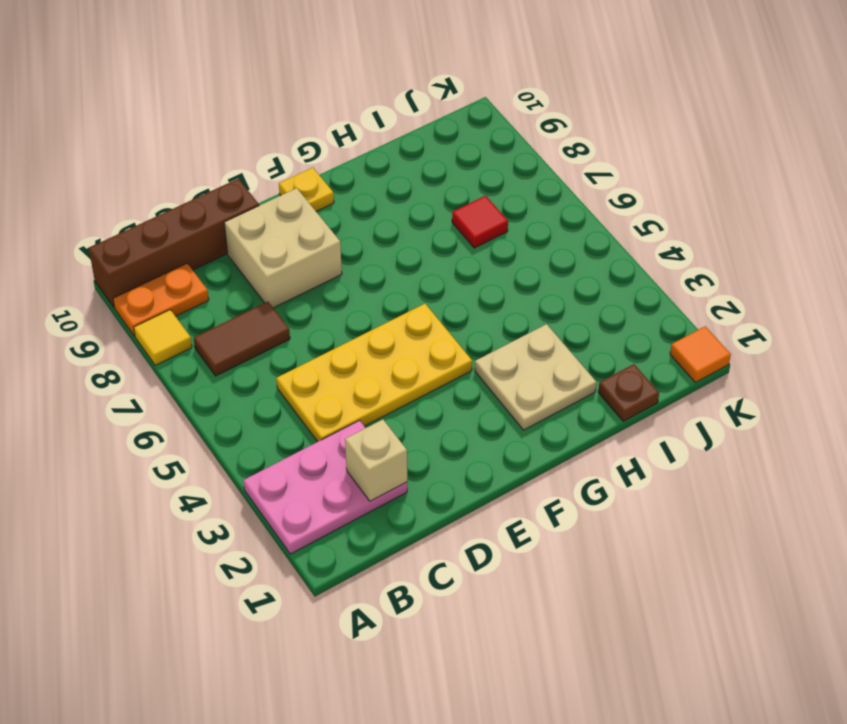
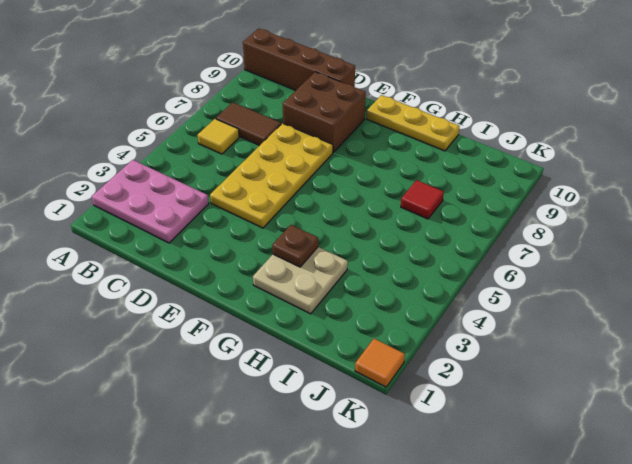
yellow 1x1 tile [134,310,192,365] -> yellow 1x1 tile moved to [197,119,239,154]
orange 1x2 plate [113,263,209,336] -> none
tan 1x1 brick [345,419,407,501] -> none
yellow 2x4 plate [276,304,472,442] -> yellow 2x4 plate turned to [210,123,333,228]
tan 2x2 brick [224,188,342,308] -> brown 2x2 brick [283,72,366,153]
yellow 1x1 plate [279,168,334,211] -> yellow 1x3 plate [367,95,460,151]
brown 1x1 plate [598,364,659,421] -> brown 1x1 plate moved to [272,225,318,267]

